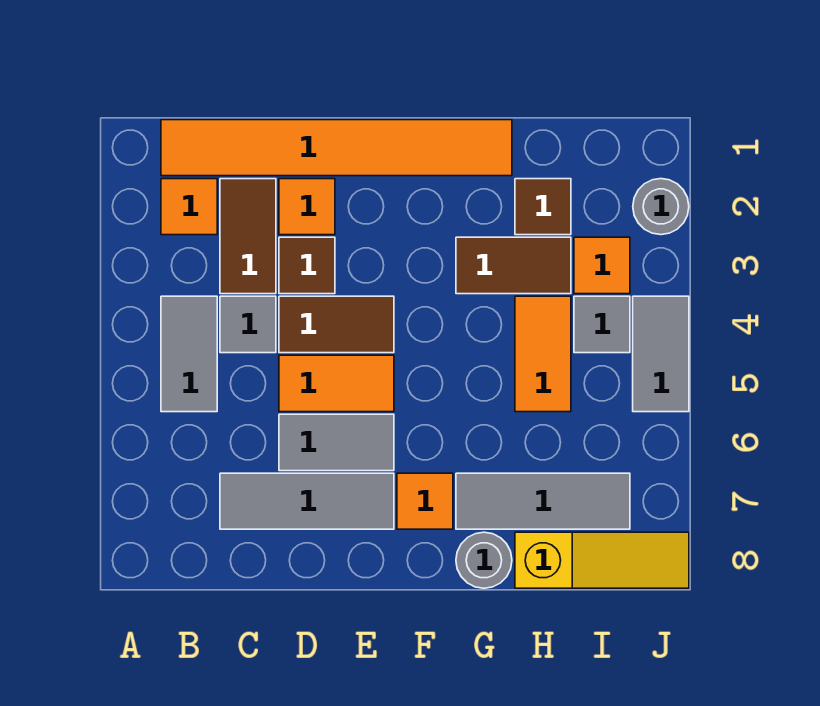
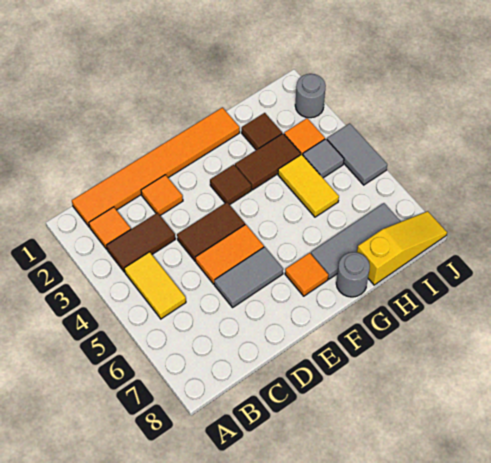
grey 1x2 tile [161,296,217,412] -> yellow 1x2 tile [124,252,186,319]
brown 1x2 tile [220,179,276,294] -> brown 1x2 tile turned to [107,213,175,272]
grey 1x1 tile [220,296,276,353] -> none
grey 1x3 tile [220,473,394,529] -> none
brown 1x1 tile [279,237,335,294] -> brown 1x1 tile moved to [210,165,251,205]
orange 1x2 tile [515,296,571,412] -> yellow 1x2 tile [278,154,339,217]

